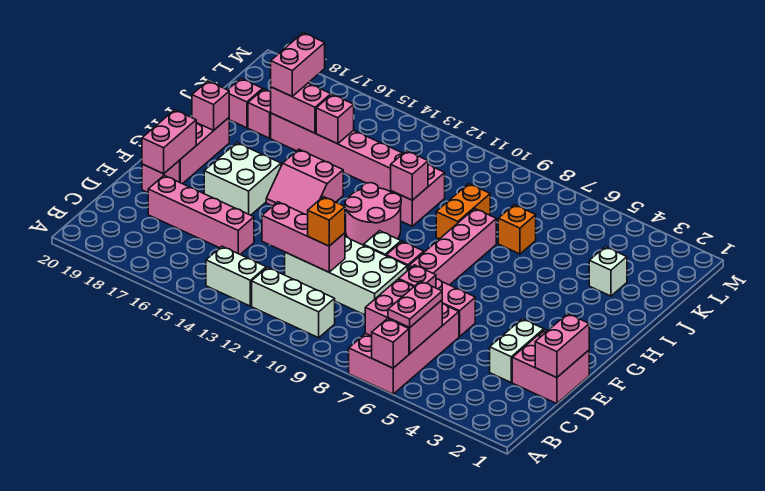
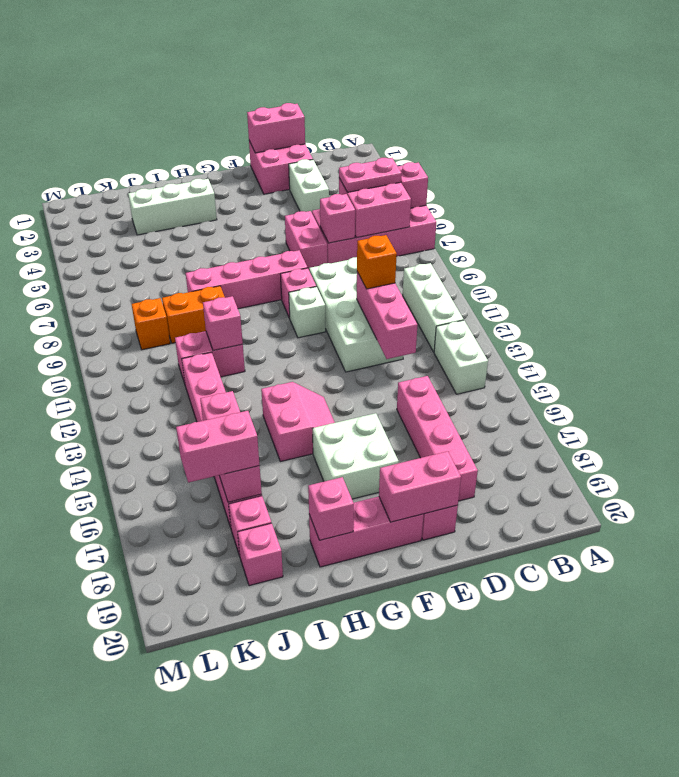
white 1x2 brick [490,319,544,382] -> white 1x2 brick turned to [289,159,329,212]
pink 2x2 round brick [345,183,401,245] -> none
white 1x1 brick [589,247,627,296] -> white 1x3 brick [128,179,217,235]
orange 1x1 brick [498,205,536,254] -> orange 1x1 brick moved to [132,298,170,350]

